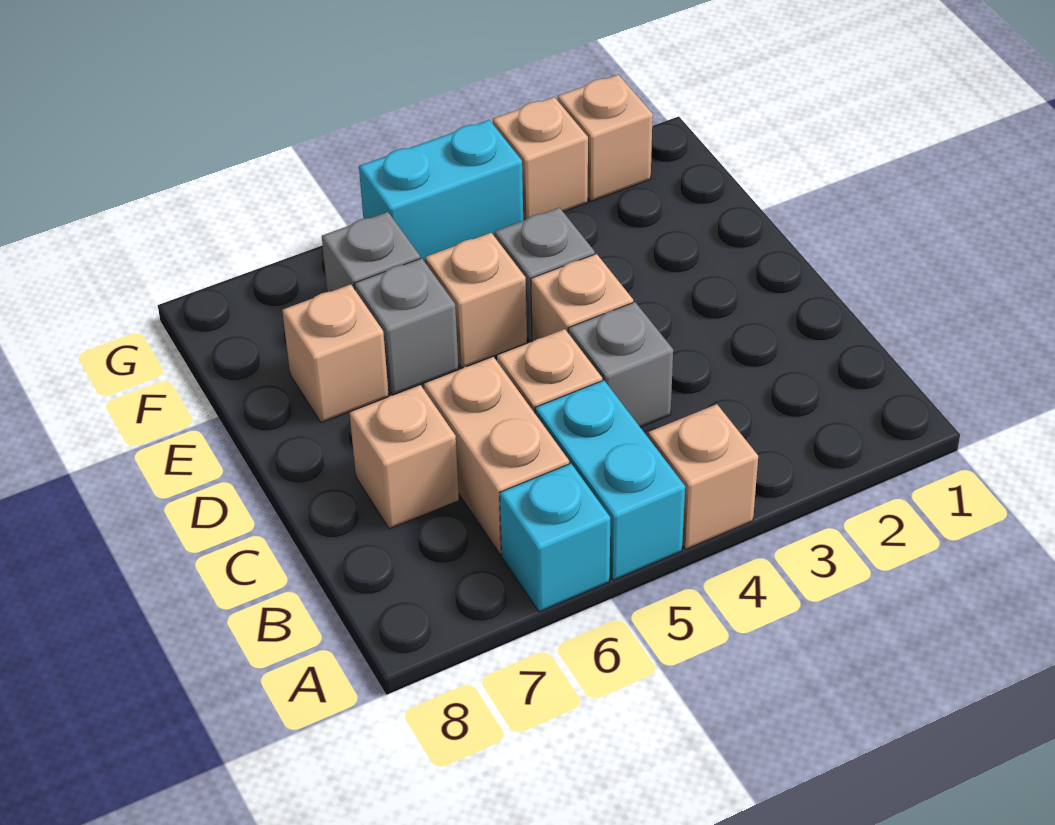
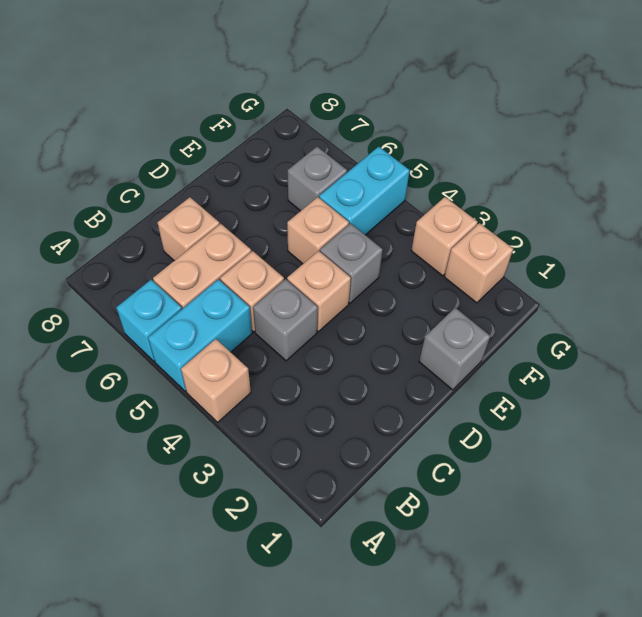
grey 1x1 brick [354,258,458,395] -> grey 1x1 brick moved to [419,308,490,390]
tan 1x1 brick [282,284,389,423] -> none
cyan 1x2 brick [359,120,523,263] -> cyan 1x2 brick turned to [319,147,410,235]

